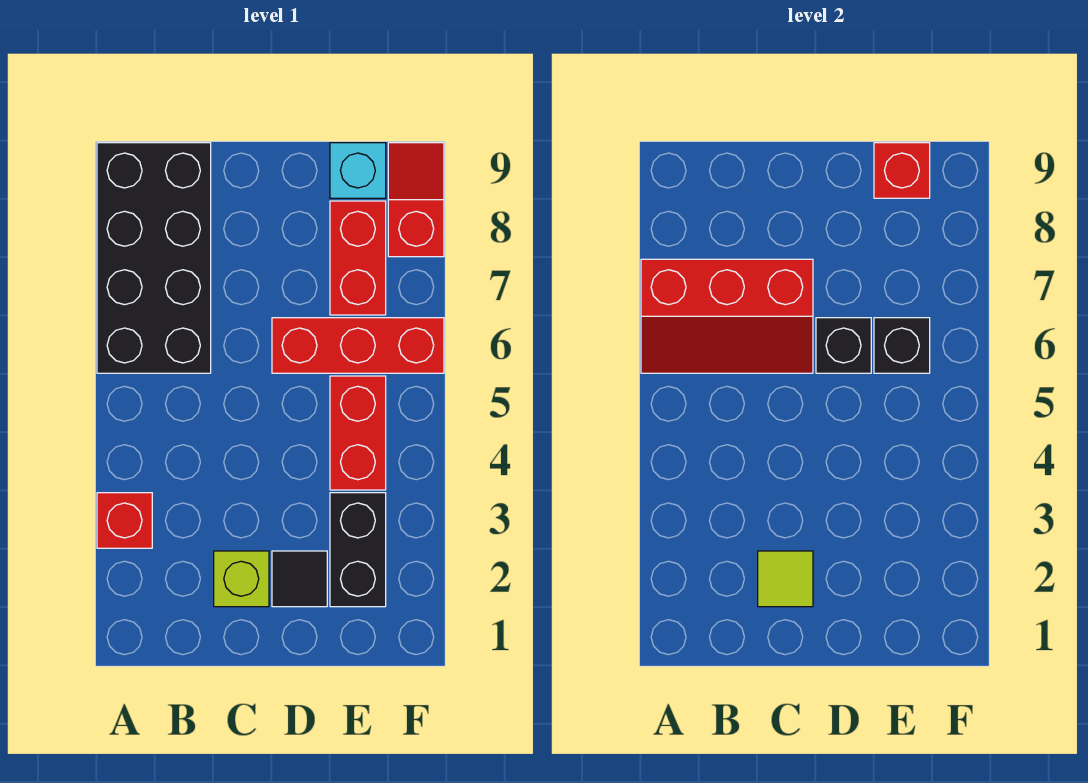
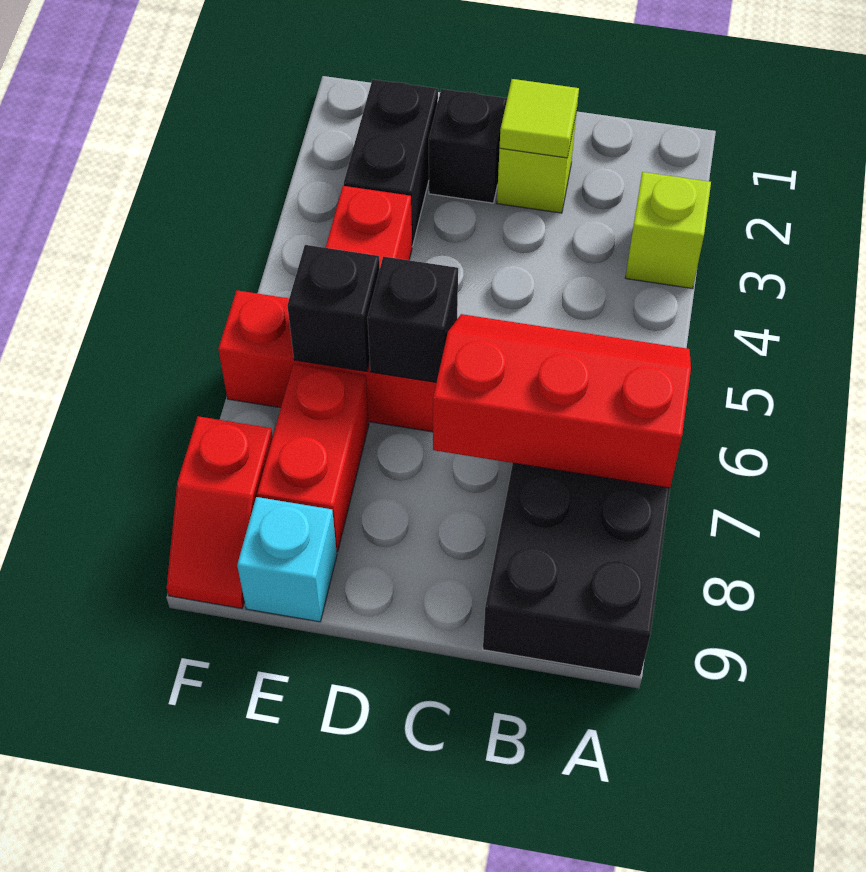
red 1x1 brick [97,493,152,548] -> lime 1x1 brick [625,172,711,289]
black 1x1 tile [272,551,327,607] -> black 1x1 brick [429,89,507,203]
red 1x1 brick [874,143,930,198] -> none

